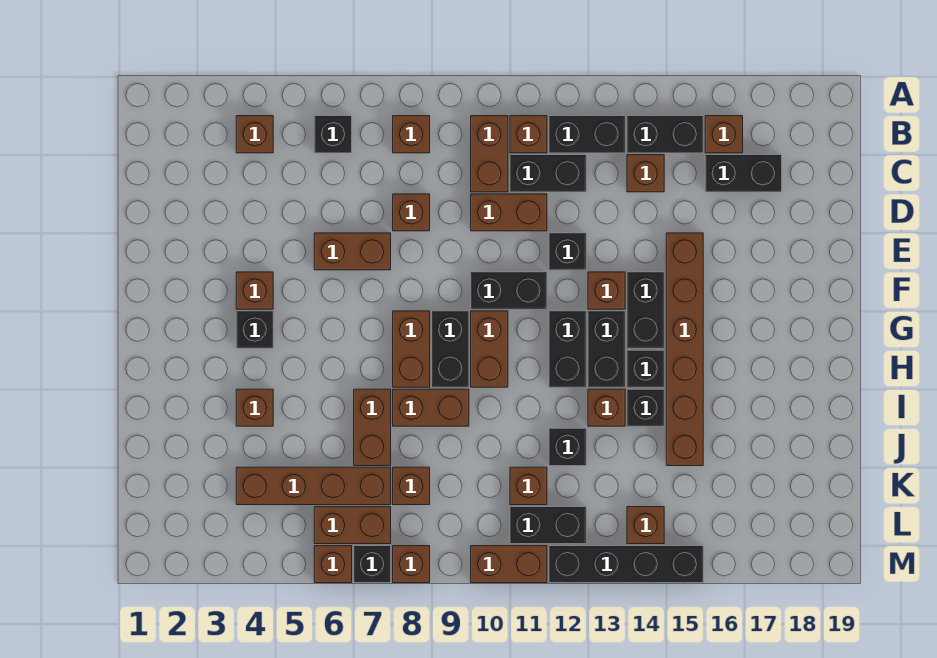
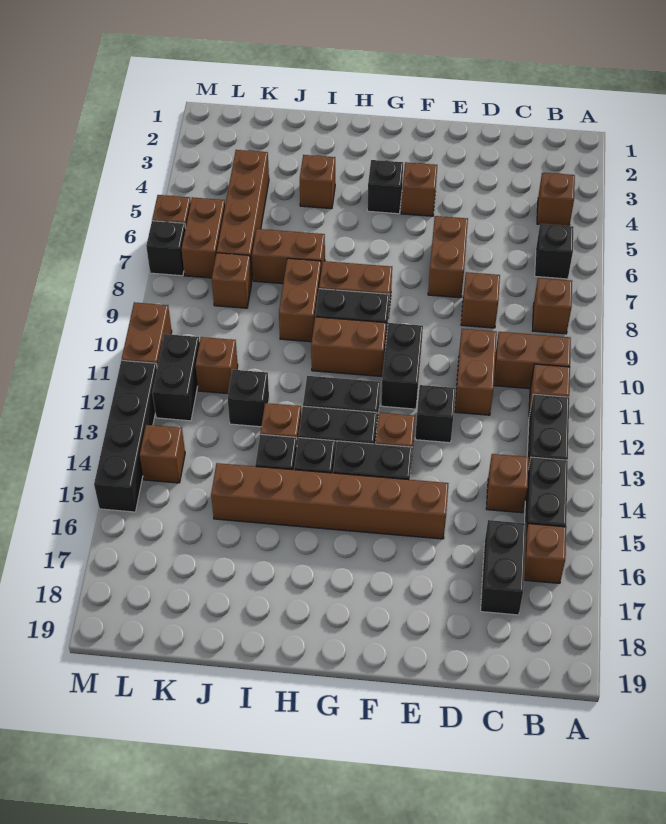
black 1x2 brick [510,155,586,192] -> none
brown 1x1 brick [393,546,430,583] -> none

